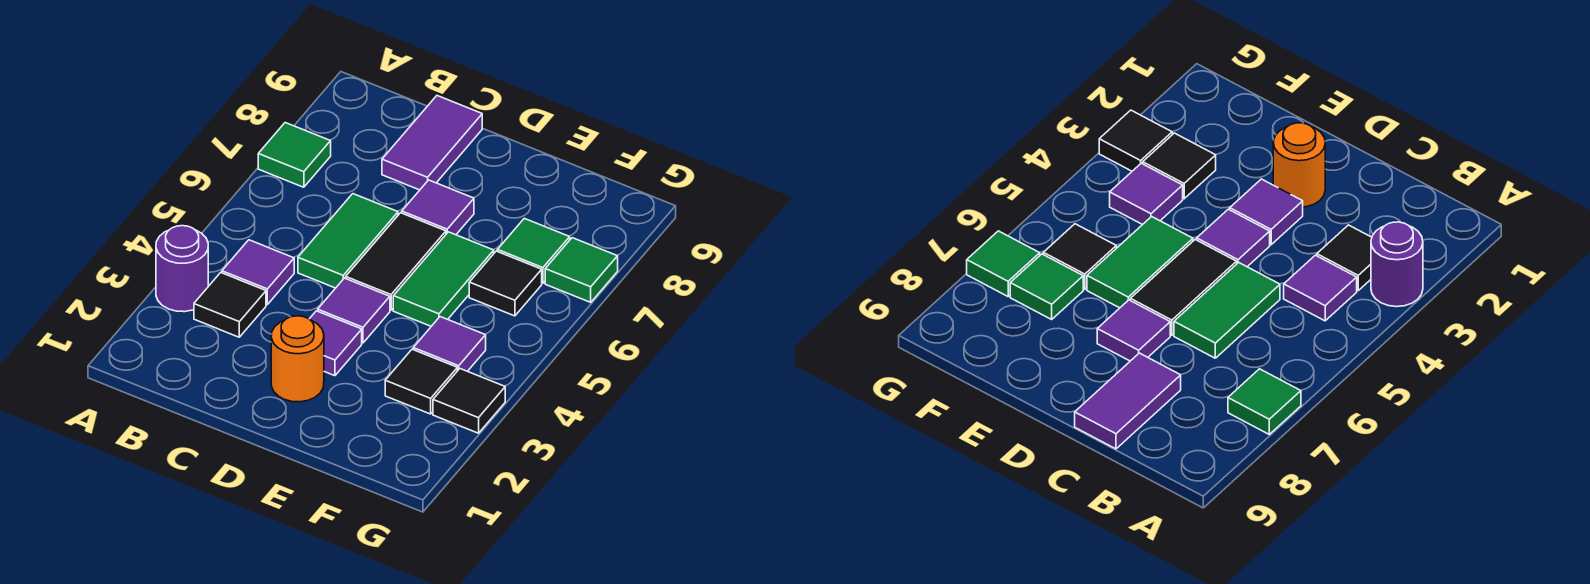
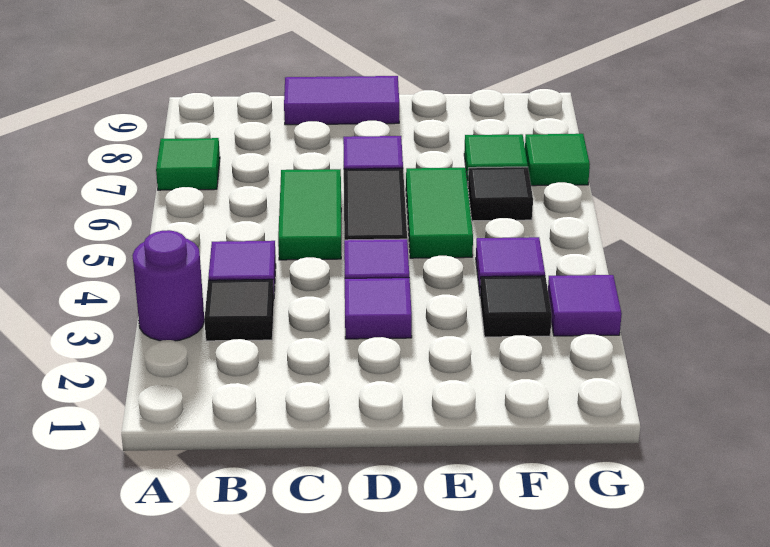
purple 1x2 tile [382,96,482,190] -> purple 1x2 tile turned to [284,76,399,125]
orange 1x1 round brick [271,316,324,402] -> none
black 1x1 tile [433,369,505,433] -> purple 1x1 tile [548,275,622,336]

